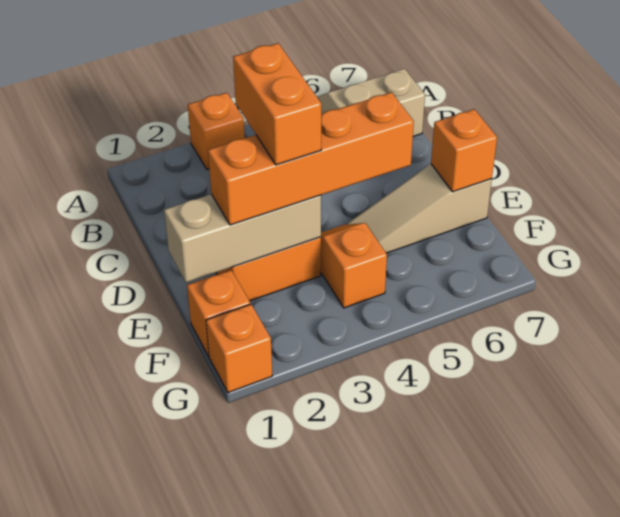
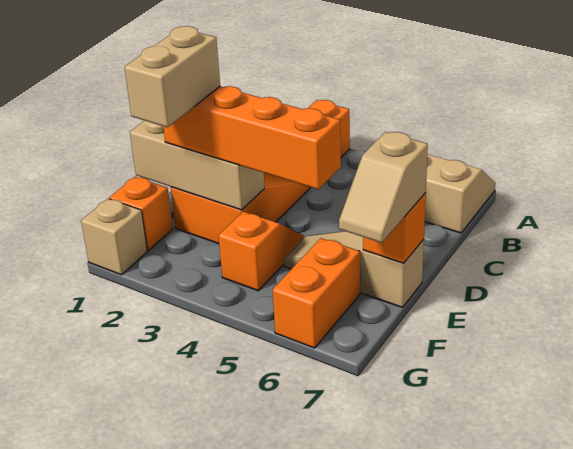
orange 1x2 brick [233,43,321,165] -> orange 1x2 brick moved to [273,238,360,348]
none -> tan 1x2 brick [124,26,220,127]
none -> tan 1x2 slope [339,132,428,243]
orange 1x1 brick [206,304,272,393] -> tan 1x1 brick [81,199,147,275]

